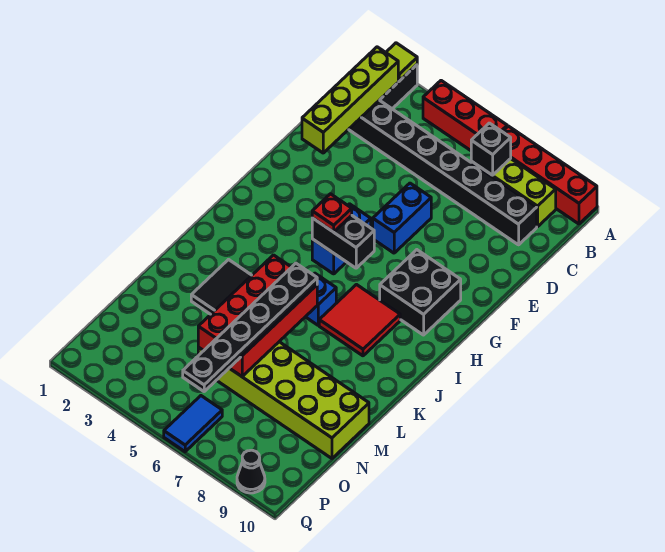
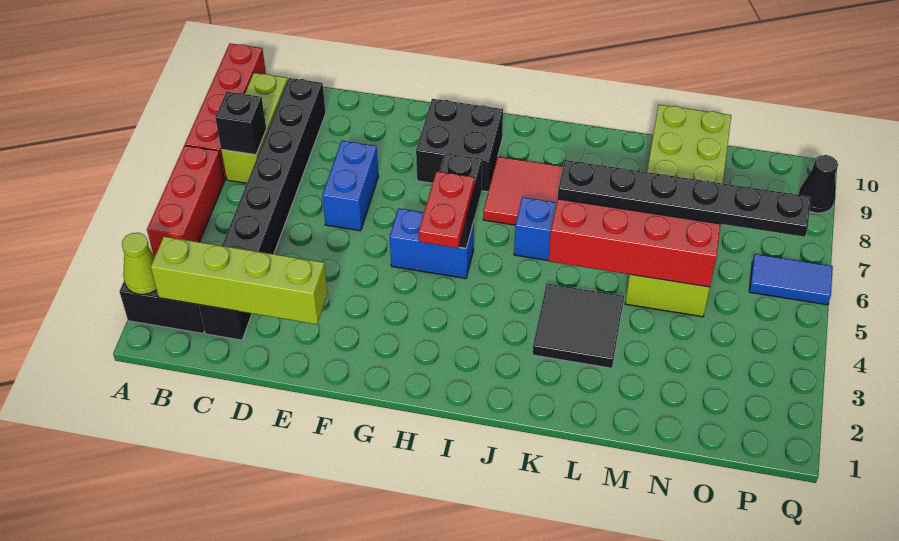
lime 1x1 tile [386,43,417,81] -> lime 1x1 cone [122,233,156,294]
blue 1x2 brick [373,183,431,253] -> blue 1x2 brick turned to [322,141,379,231]
red 1x1 plate [312,194,352,232] -> red 1x2 plate [419,171,475,248]

